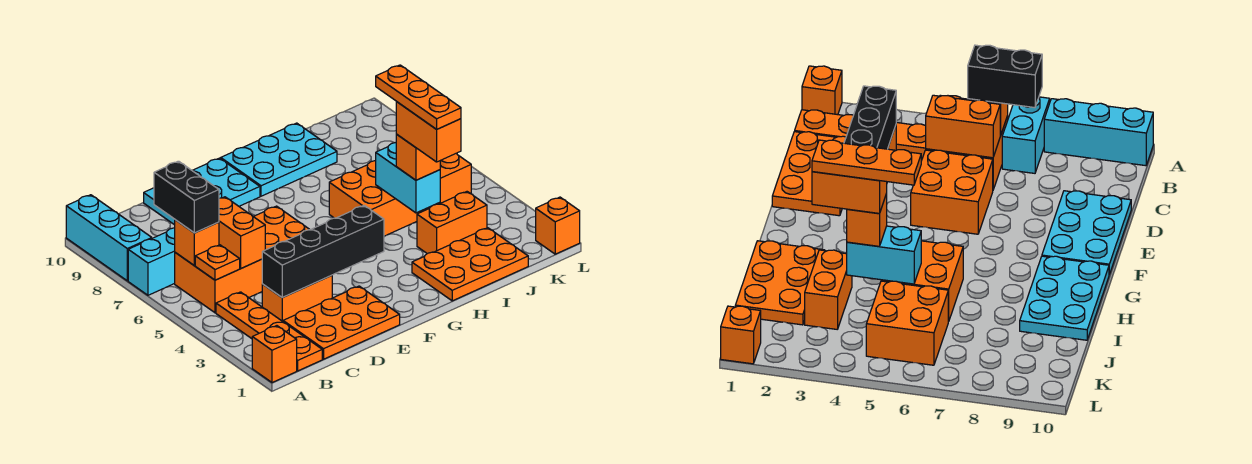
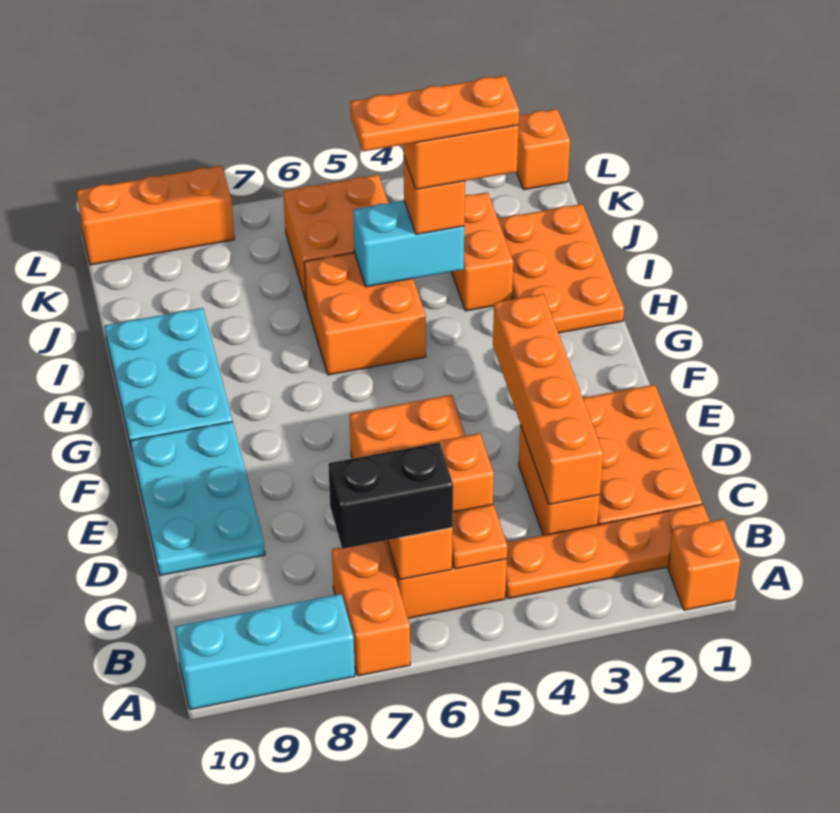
cyan 1x2 brick [128,228,175,295] -> orange 1x2 brick [332,541,410,676]
black 1x4 brick [262,205,384,297] -> orange 1x4 brick [493,294,603,505]
none -> orange 1x3 brick [77,166,234,265]

